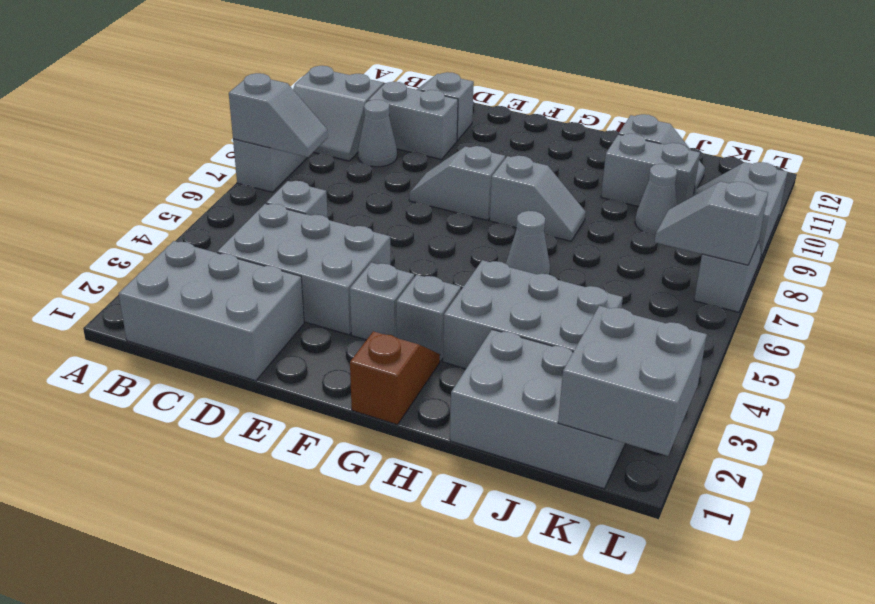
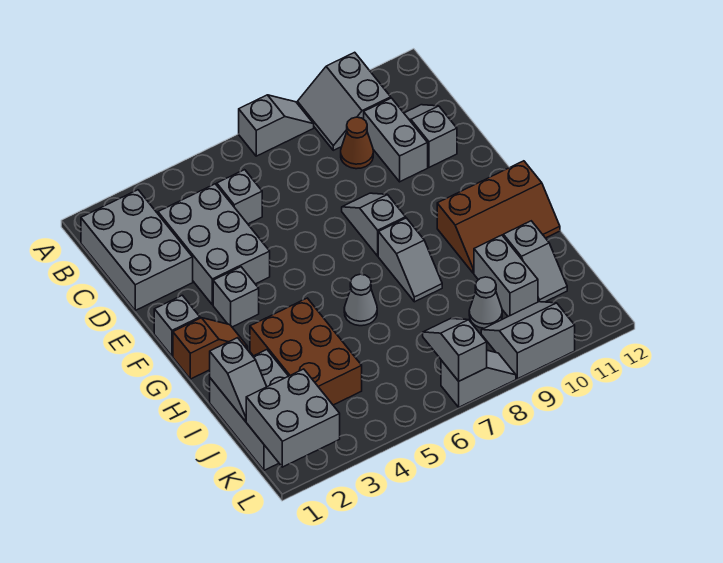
grey 1x2 slope [229,73,328,157] -> grey 1x2 slope moved to [210,338,267,421]
grey 1x1 cone [358,100,397,167] -> brown 1x1 cone [341,117,373,169]
grey 1x1 brick [396,275,461,361] -> grey 1x1 brick moved to [154,295,200,356]
none -> brown 2x3 slope [437,161,560,273]
grey 2x3 brick [443,260,623,369] -> brown 2x3 brick [250,298,362,405]

